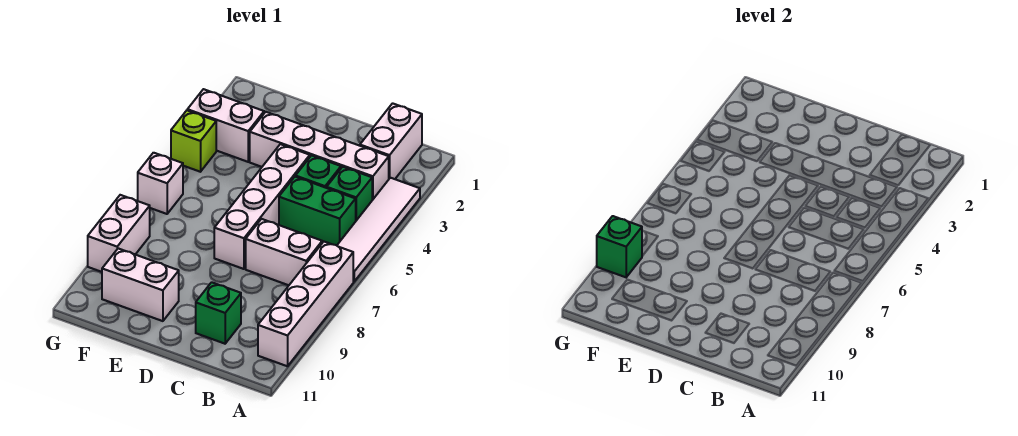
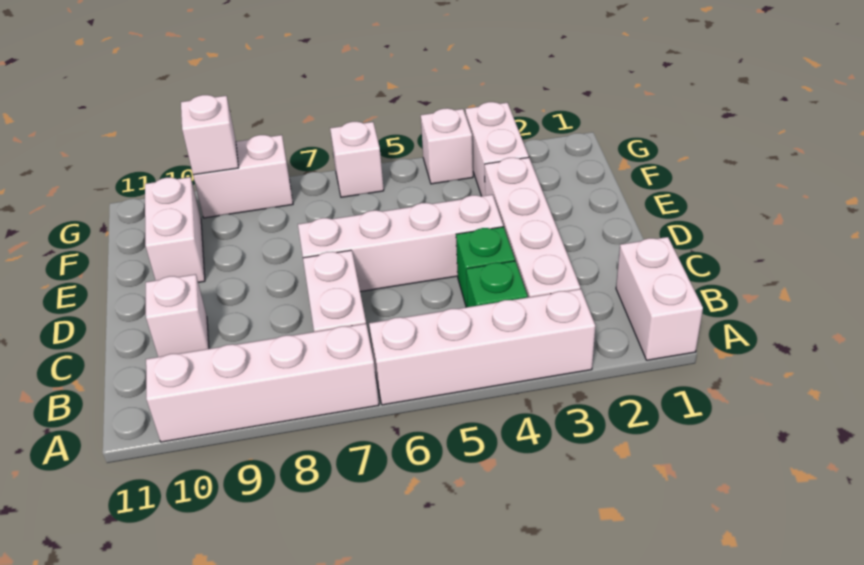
white 1x4 tile [337,178,420,282] -> white 1x4 brick [369,289,595,405]
white 1x2 brick [360,103,422,179] -> white 1x2 brick turned to [616,237,703,360]
green 1x2 brick [279,177,356,245] -> none
green 1x1 brick [196,282,241,344] -> white 1x1 brick [146,274,209,357]
lime 1x1 brick [171,110,216,172] -> white 1x1 brick [421,108,473,184]
green 1x1 brick [597,216,642,277] -> white 1x1 brick [181,95,238,175]

